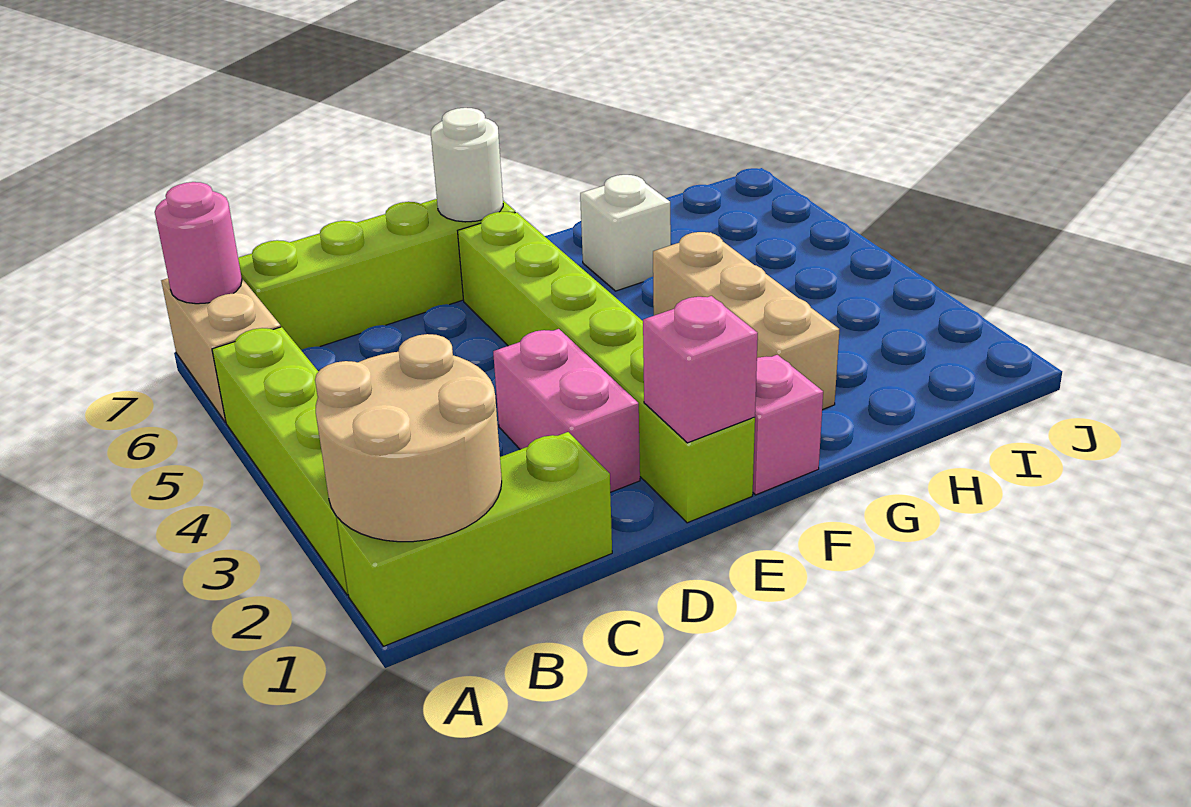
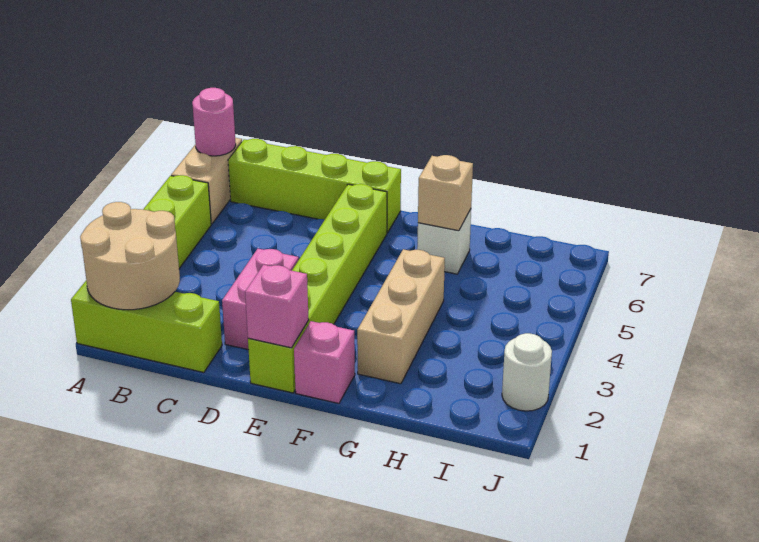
white 1x1 round brick [431,108,503,222] -> white 1x1 round brick moved to [502,333,552,411]
none -> tan 1x1 brick [418,155,473,231]

